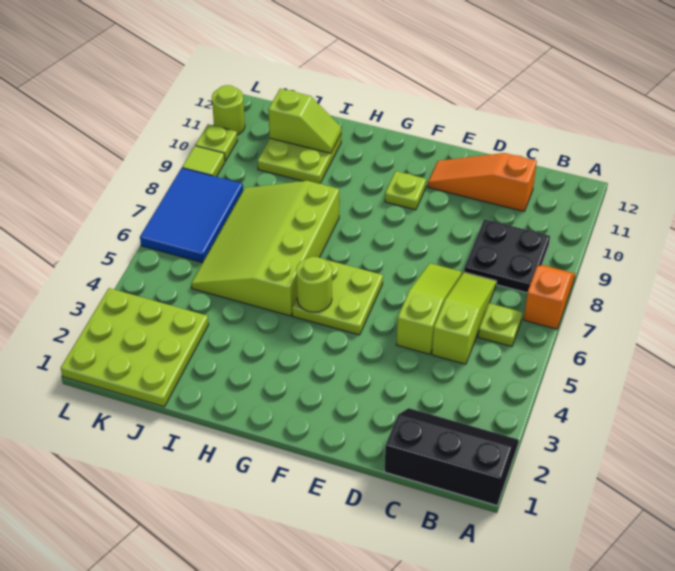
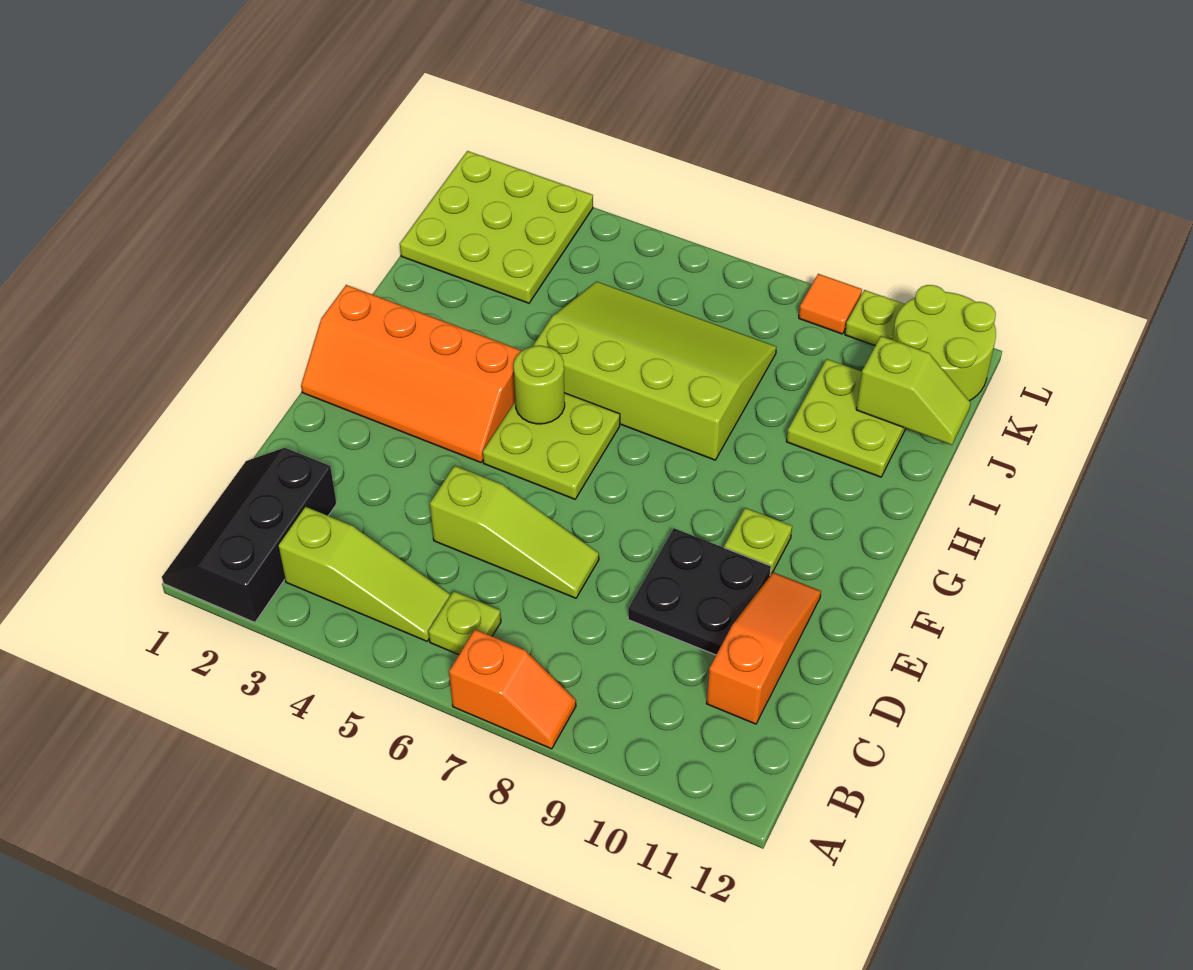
black 2x3 slope [384,408,519,505] -> black 2x3 slope turned to [162,448,337,622]
black 2x2 plate [464,219,550,293] -> black 2x2 plate moved to [628,528,771,655]
lime 1x3 slope [432,272,497,364] -> lime 1x3 slope moved to [278,507,451,641]
none -> orange 2x4 slope [301,285,522,463]
lime 1x2 slope [268,89,341,153] -> lime 1x2 slope turned to [856,336,971,445]
blue 2x3 tile [140,168,243,263] -> none
lime 1x1 tile [182,146,225,177] -> orange 1x1 tile [799,274,862,334]
lime 1x1 round brick [212,85,245,135] -> lime 2x2 round brick [892,285,996,401]

